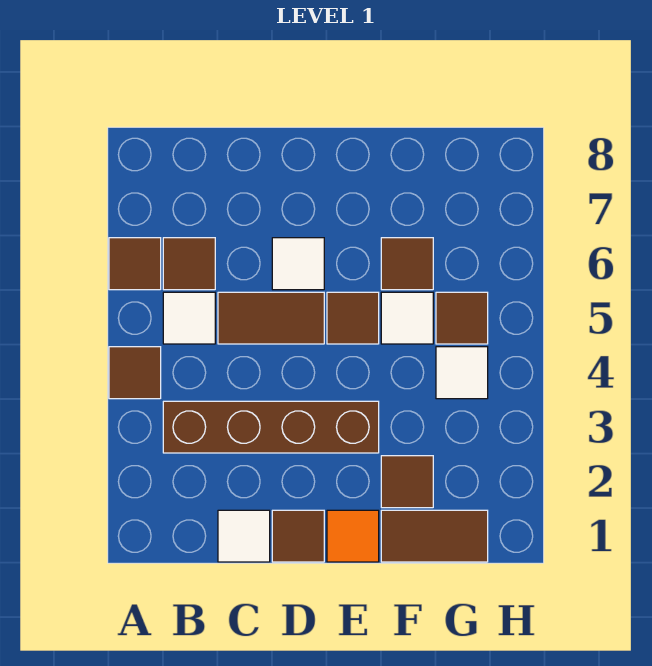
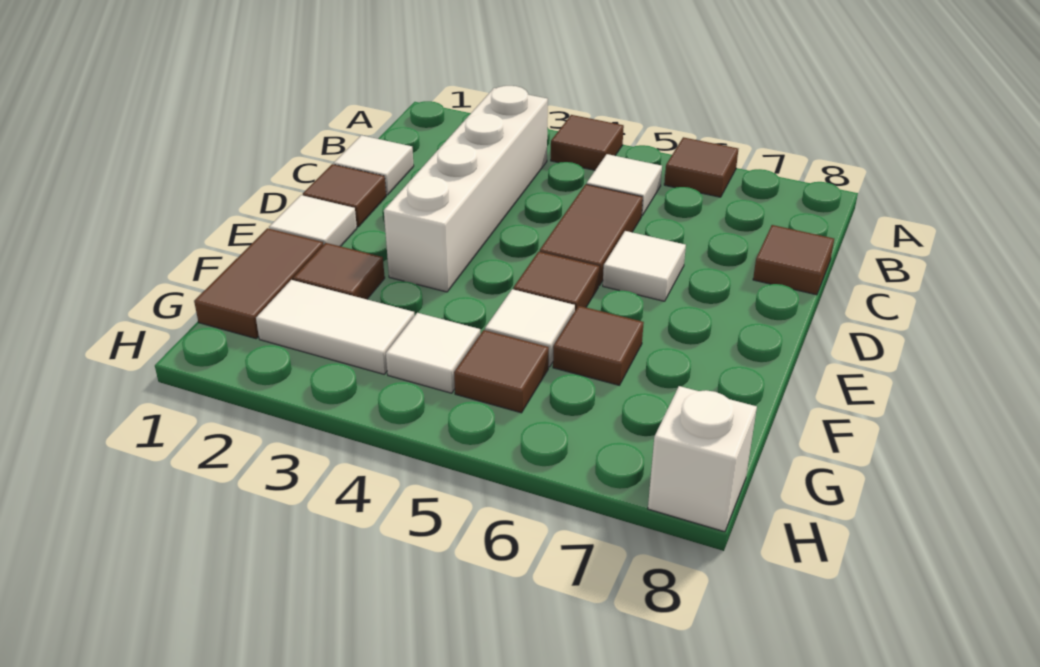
brown 1x4 brick [163,401,379,453] -> white 1x4 brick [384,86,548,292]
brown 1x1 tile [163,238,215,290] -> brown 1x1 tile moved to [753,225,834,295]
orange 1x1 tile [327,510,379,562] -> white 1x1 tile [269,195,357,246]
none -> white 1x2 tile [256,280,414,374]
none -> white 1x1 brick [648,386,757,532]

